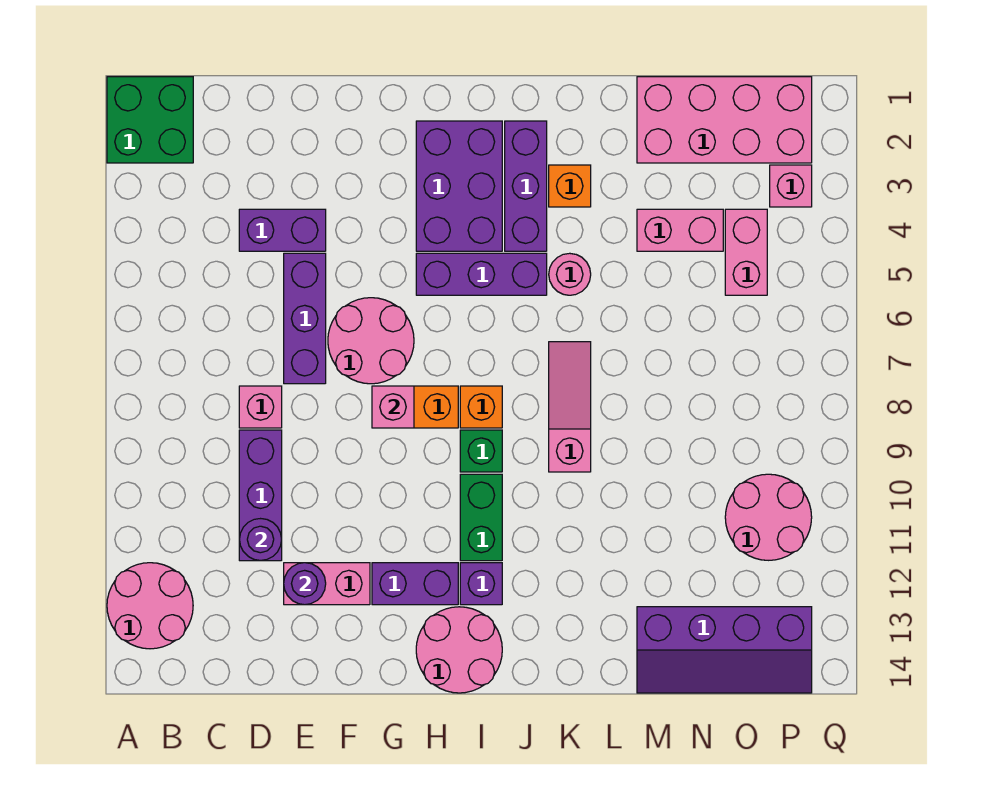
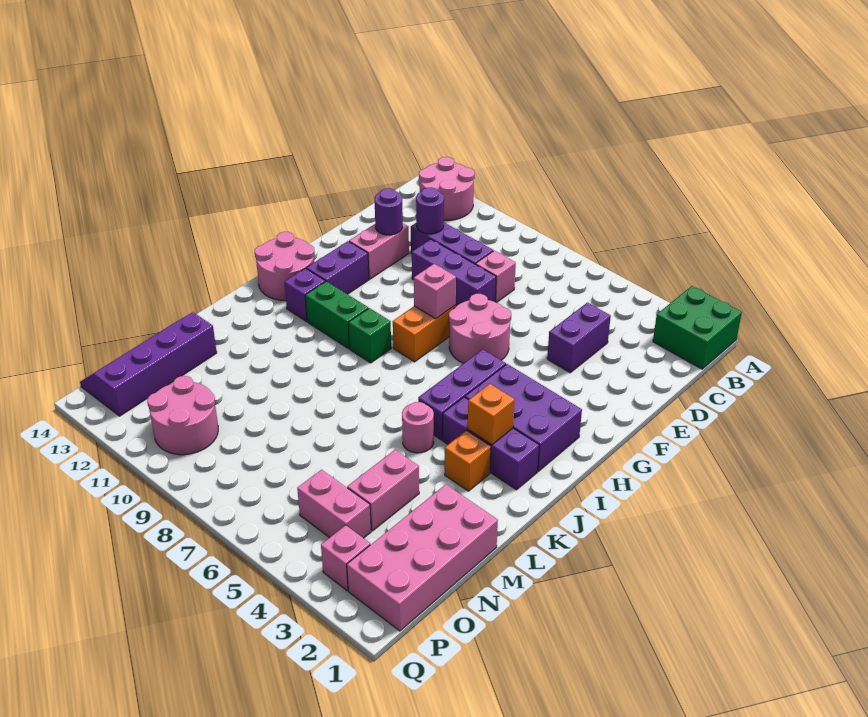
purple 1x3 brick [284,253,326,384] -> purple 1x3 brick moved to [412,239,496,305]
orange 1x1 brick [460,386,502,428] -> orange 1x1 brick moved to [468,384,515,445]
pink 1x3 slope [549,342,591,472] -> none

